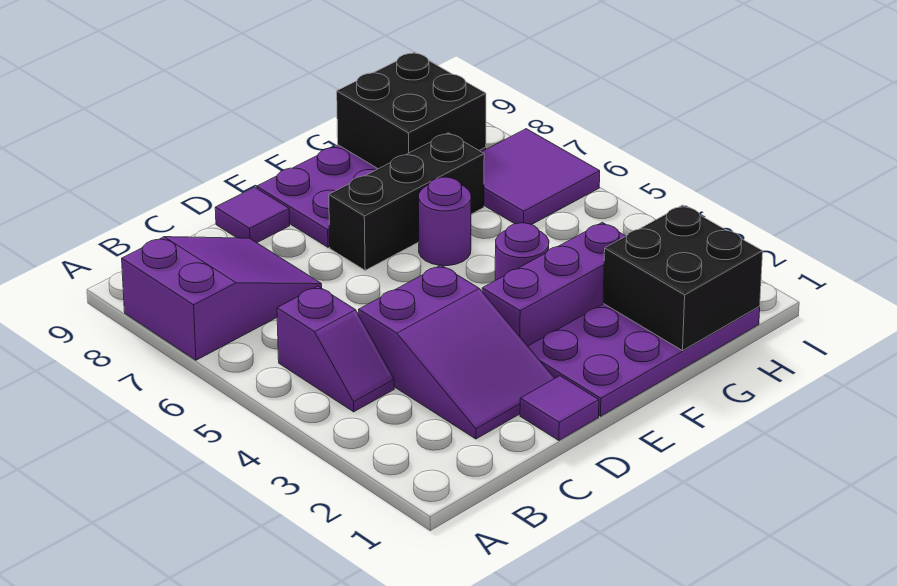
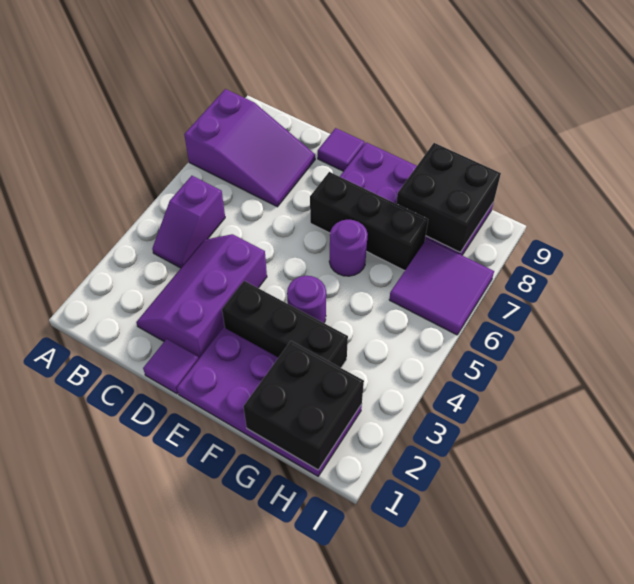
purple 2x3 slope [359,265,555,439] -> purple 2x3 slope turned to [136,234,267,358]
purple 1x3 brick [482,222,625,346] -> black 1x3 brick [222,281,348,368]

